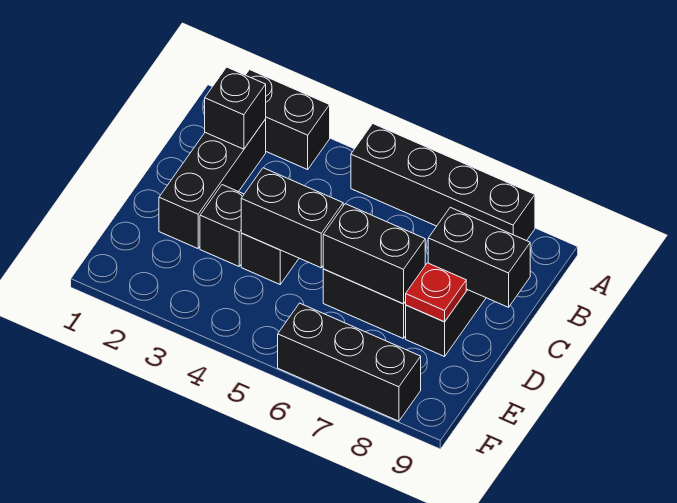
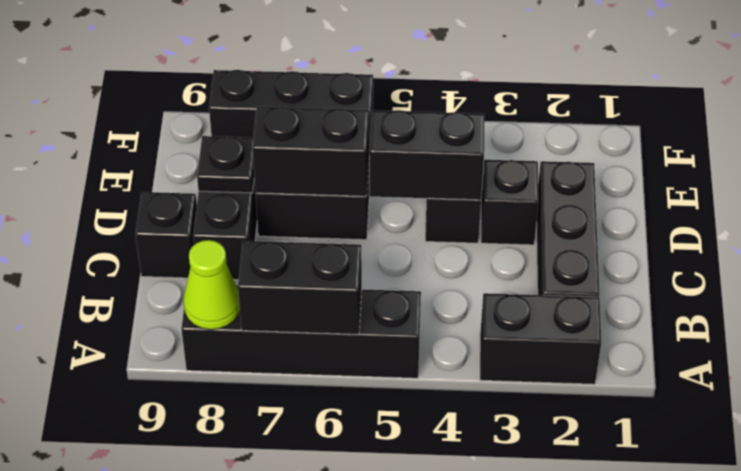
none -> lime 1x1 cone [183,240,240,330]
black 1x1 brick [205,67,266,149] -> black 1x1 brick moved to [135,192,197,278]
black 1x2 brick [428,207,530,307] -> black 1x2 brick moved to [238,241,362,334]
red 1x1 plate [405,263,466,322] -> black 1x1 plate [197,136,254,193]

